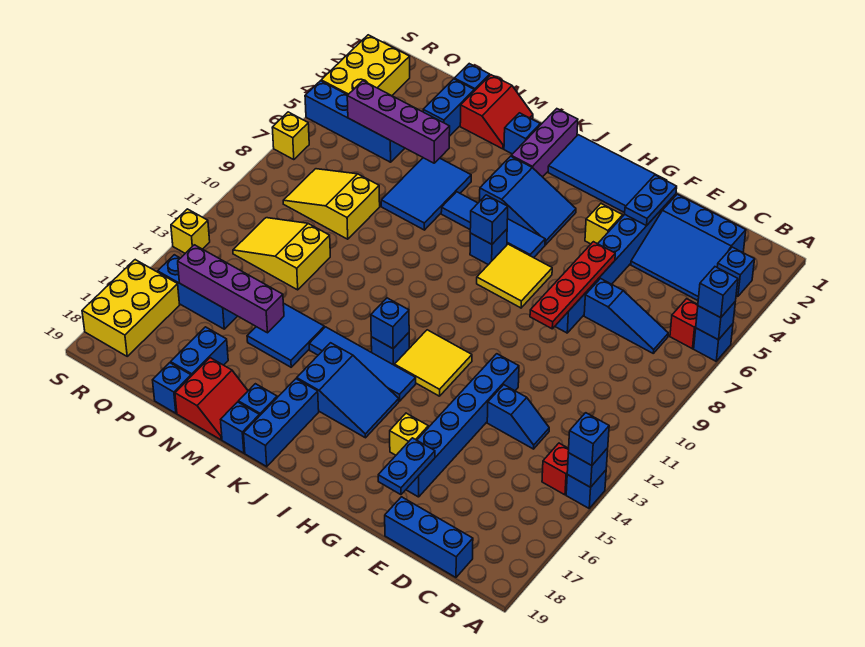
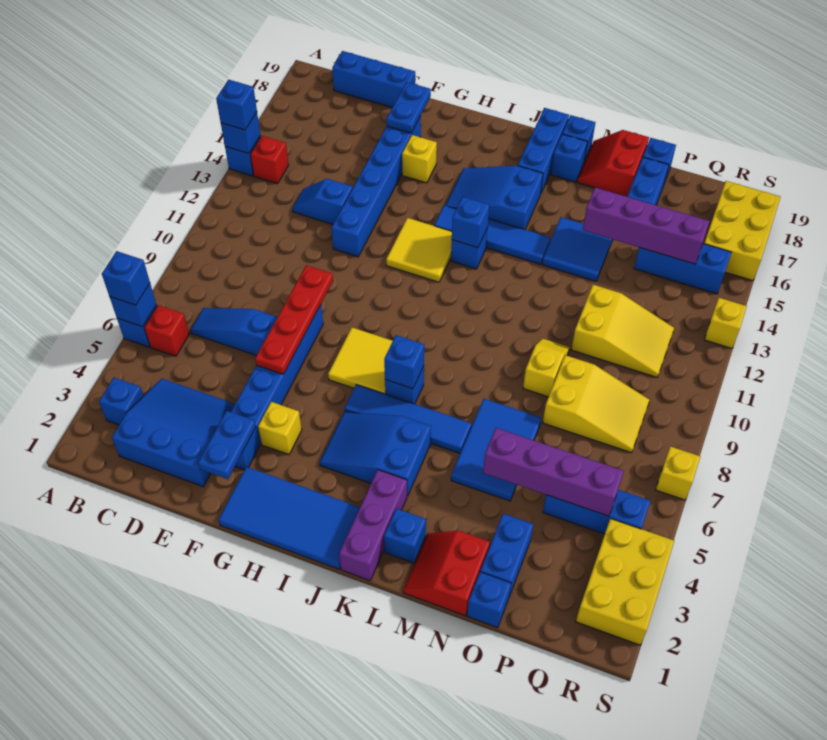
none -> yellow 1x2 slope [523,338,570,397]
blue 1x4 brick [305,81,405,162] -> blue 1x3 brick [543,490,650,534]

